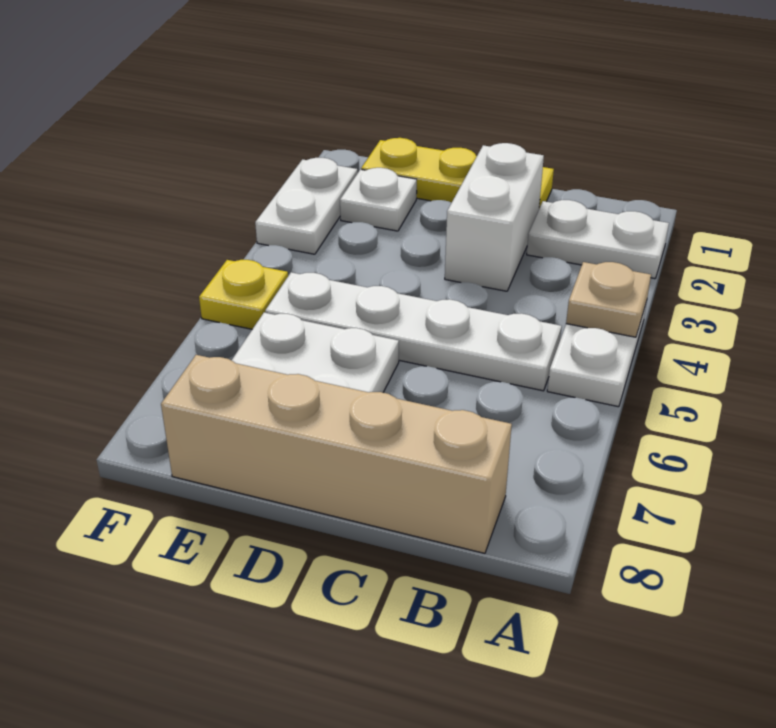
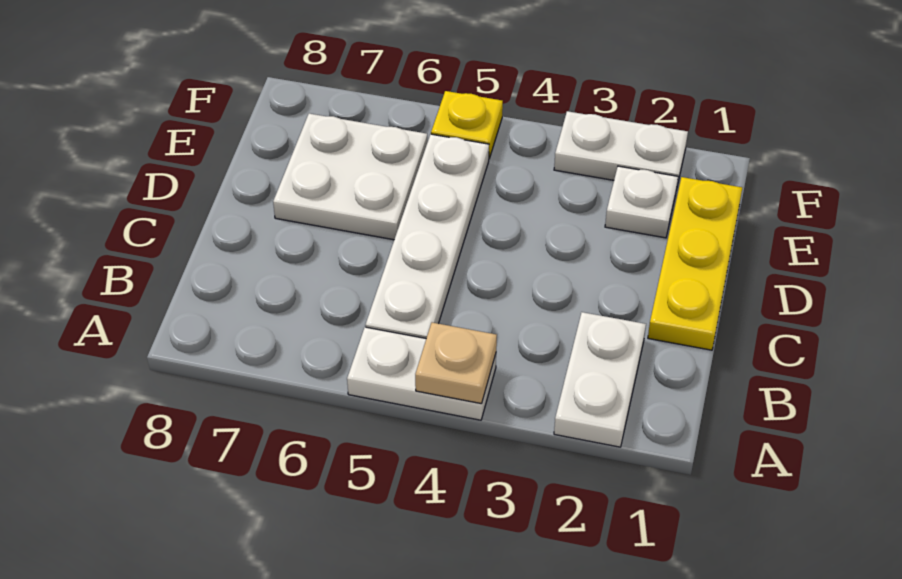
tan 1x4 brick [161,355,512,553] -> none
white 1x2 brick [445,143,544,291] -> none

